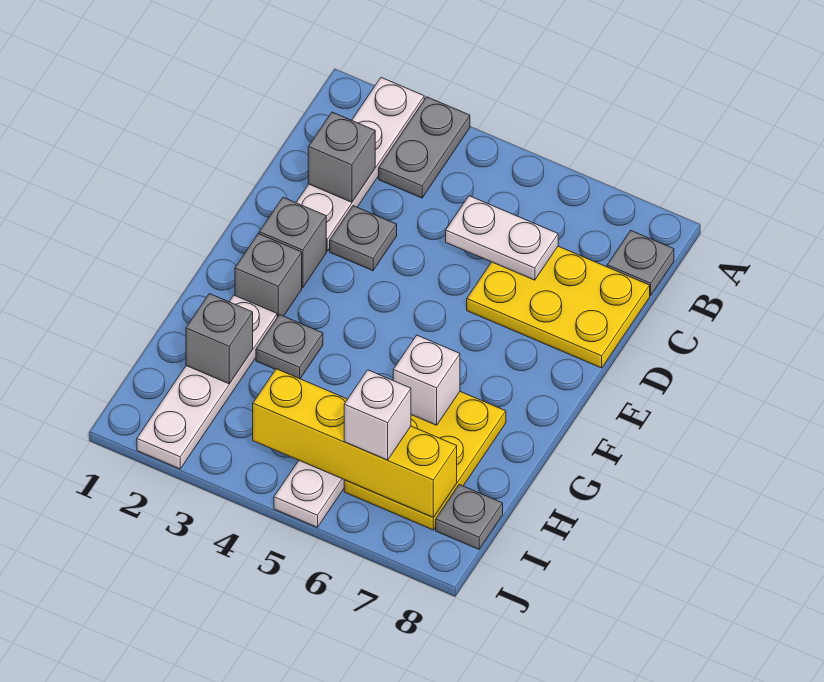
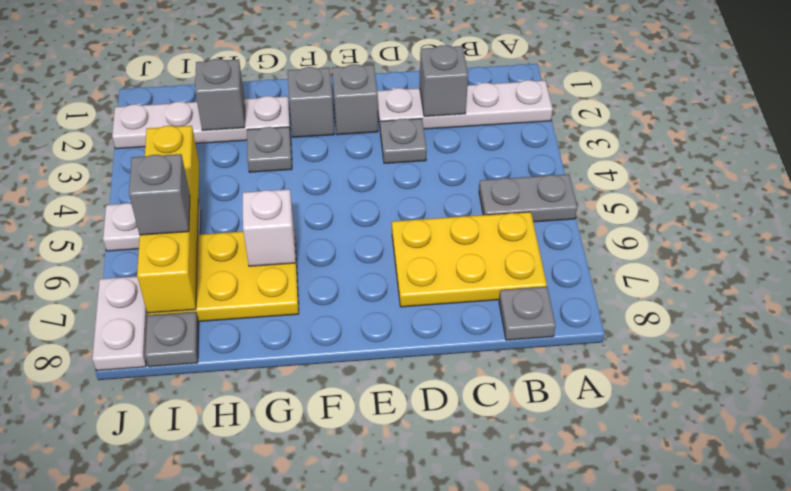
grey 1x2 plate [379,97,470,198] -> grey 1x2 plate moved to [479,174,577,222]
white 1x2 plate [446,196,558,280] -> white 1x2 plate moved to [92,276,148,371]
yellow 2x3 plate [467,246,650,368] -> yellow 2x3 plate turned to [392,212,547,307]
white 1x1 brick [344,370,411,460] -> grey 1x1 brick [129,154,190,235]

